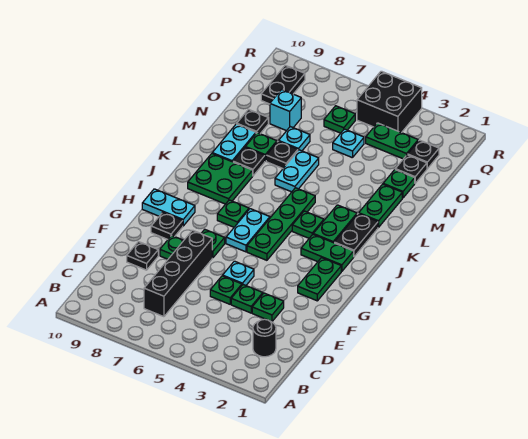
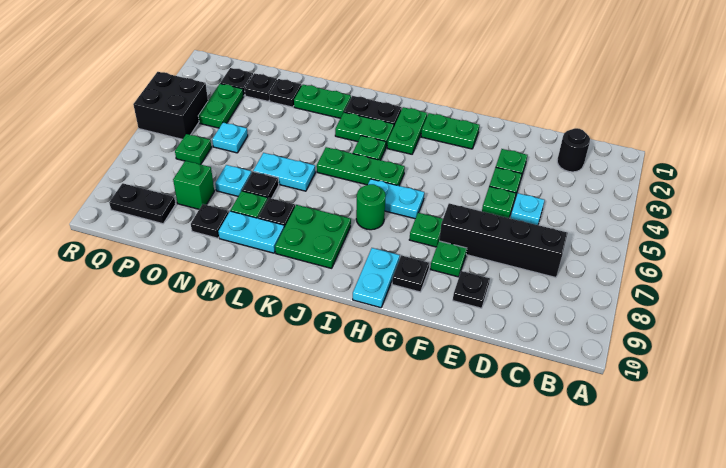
cyan 1x1 plate [223,261,254,285] -> cyan 1x1 plate moved to [511,193,545,225]
green 1x4 plate [247,188,315,260] -> green 1x3 plate [317,147,405,186]
green 1x1 plate [217,200,249,227] -> green 1x1 round brick [356,184,386,230]
green 1x1 plate [383,170,415,198] -> black 1x1 plate [269,79,302,107]
cyan 1x1 brick [270,90,301,131] -> green 1x1 brick [173,161,214,209]

